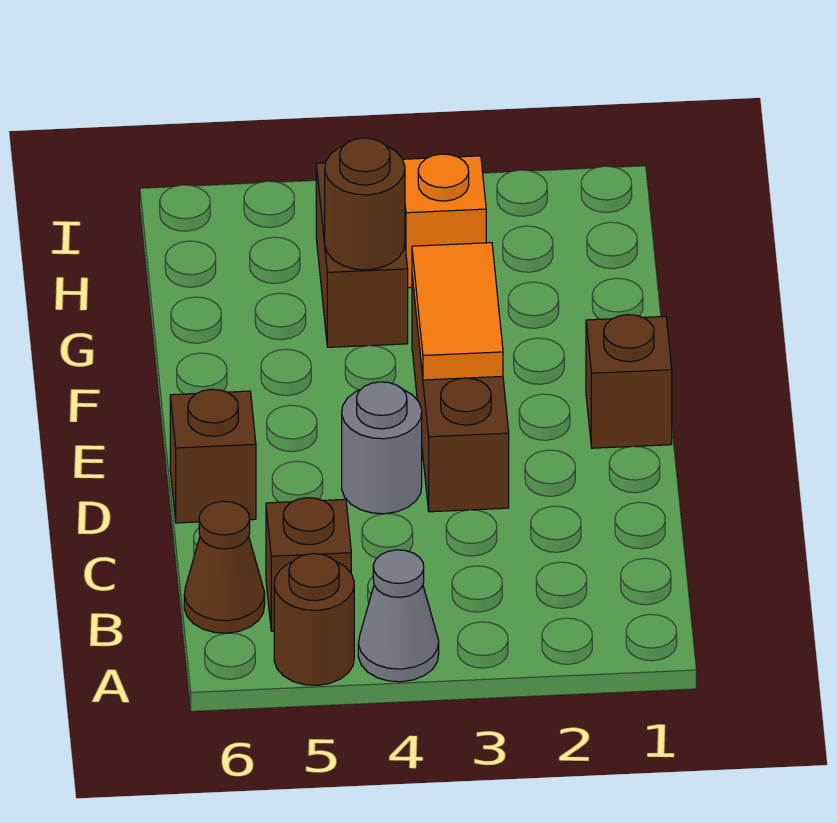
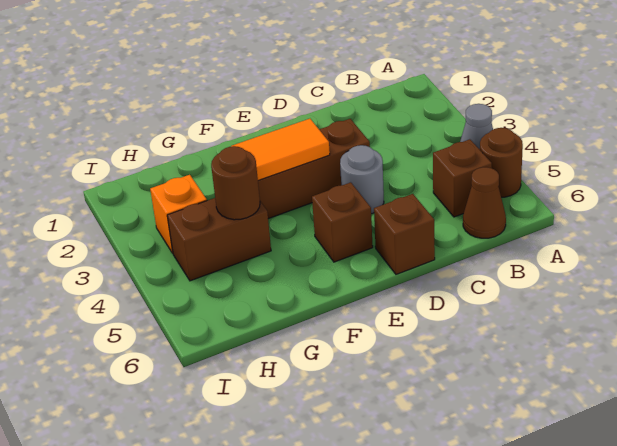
brown 1x1 brick [586,315,672,448] -> brown 1x1 brick moved to [312,182,373,262]

